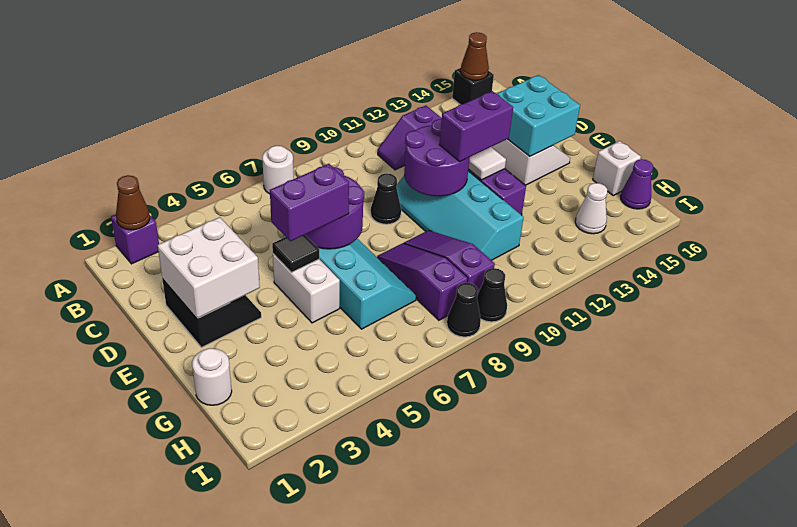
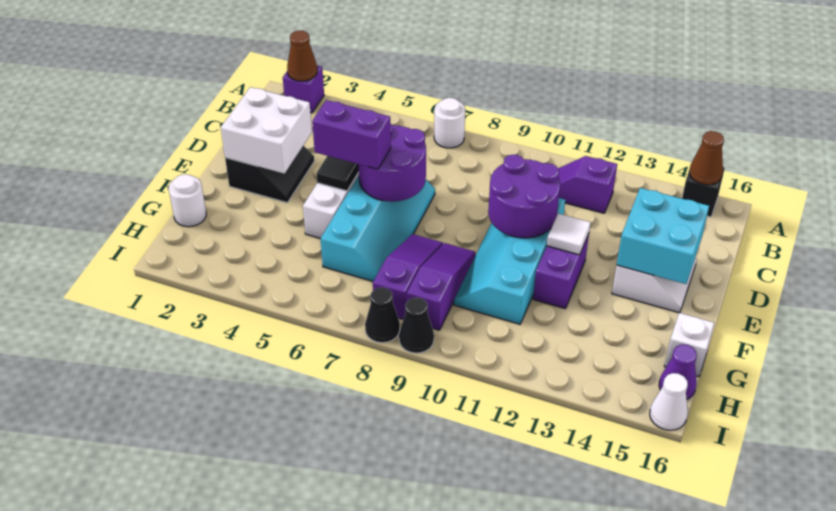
black 1x1 cone [371,173,401,224] -> none
purple 1x2 brick [439,91,513,162] -> none
white 1x1 cone [575,183,607,234] -> white 1x1 cone moved to [650,373,688,430]

